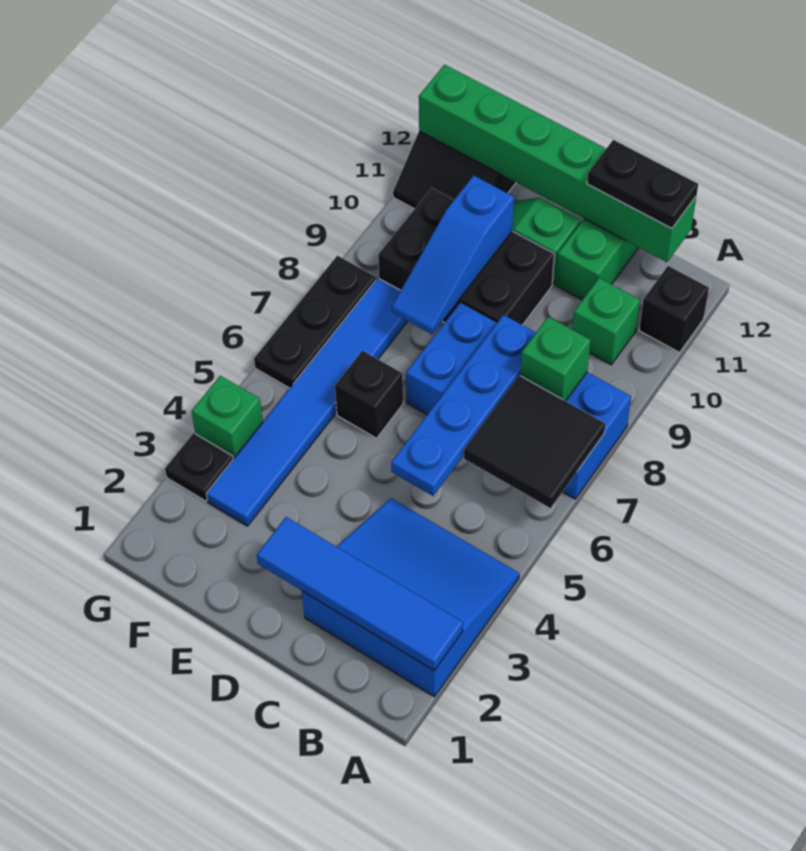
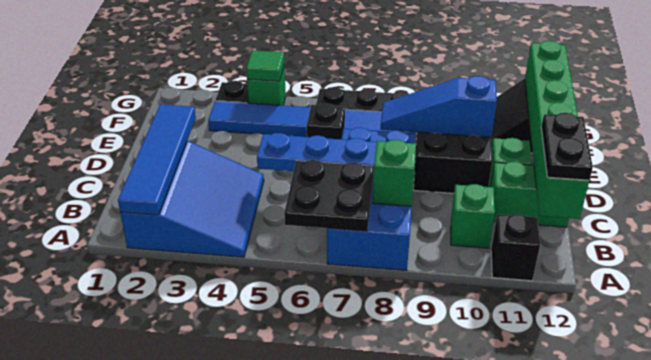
black 2x2 tile [464,375,605,508] -> black 2x2 plate [284,160,374,231]
none -> green 1x1 tile [246,50,284,81]

